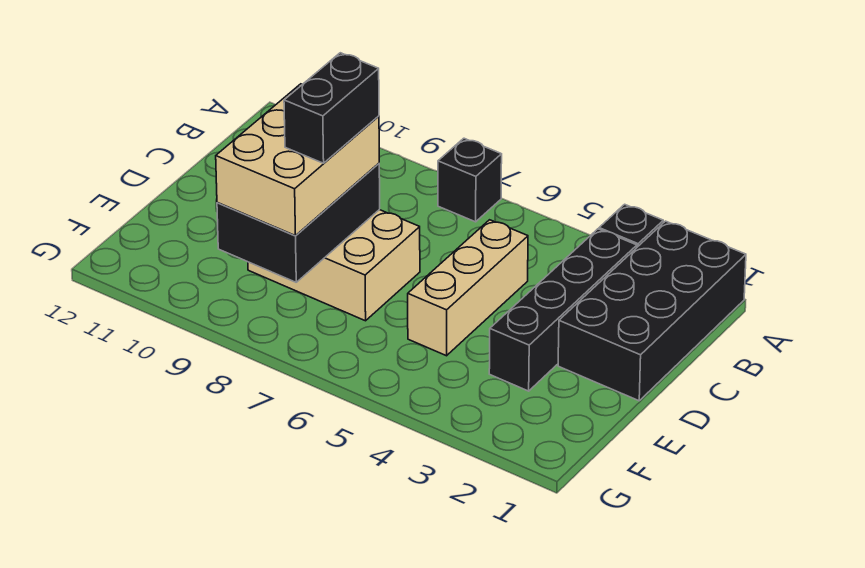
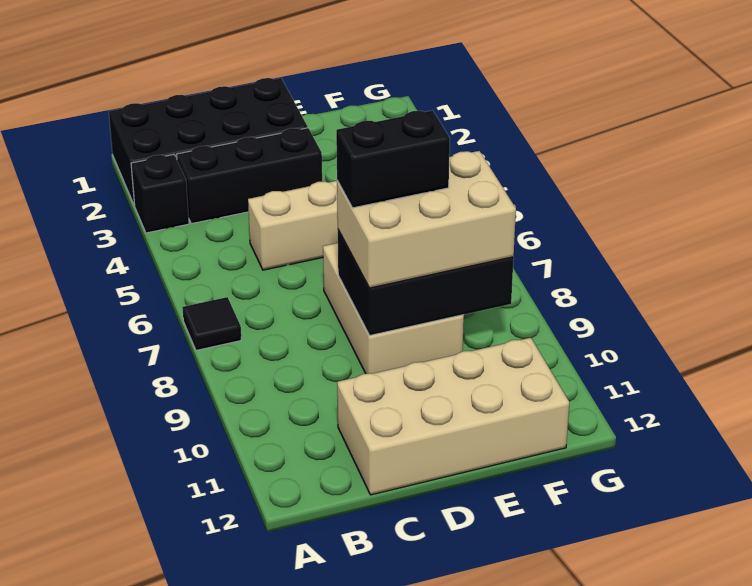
black 1x1 brick [438,138,502,222] -> black 1x1 tile [182,297,241,350]
black 1x4 brick [489,229,637,391] -> black 1x3 brick [177,128,322,224]
none -> tan 2x4 brick [337,338,569,495]

